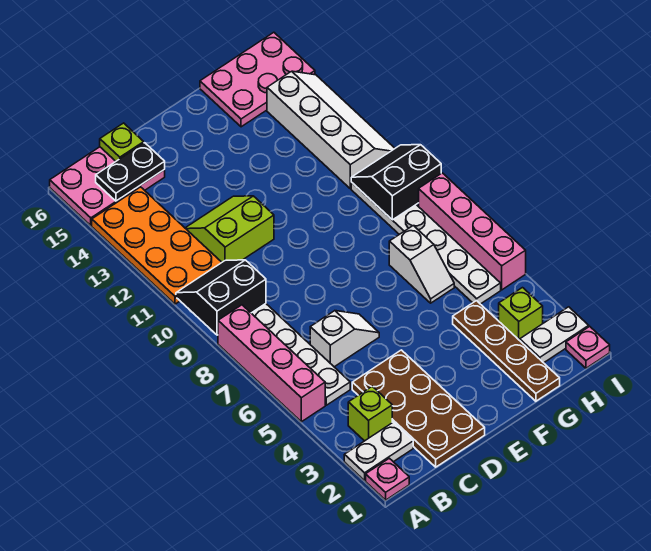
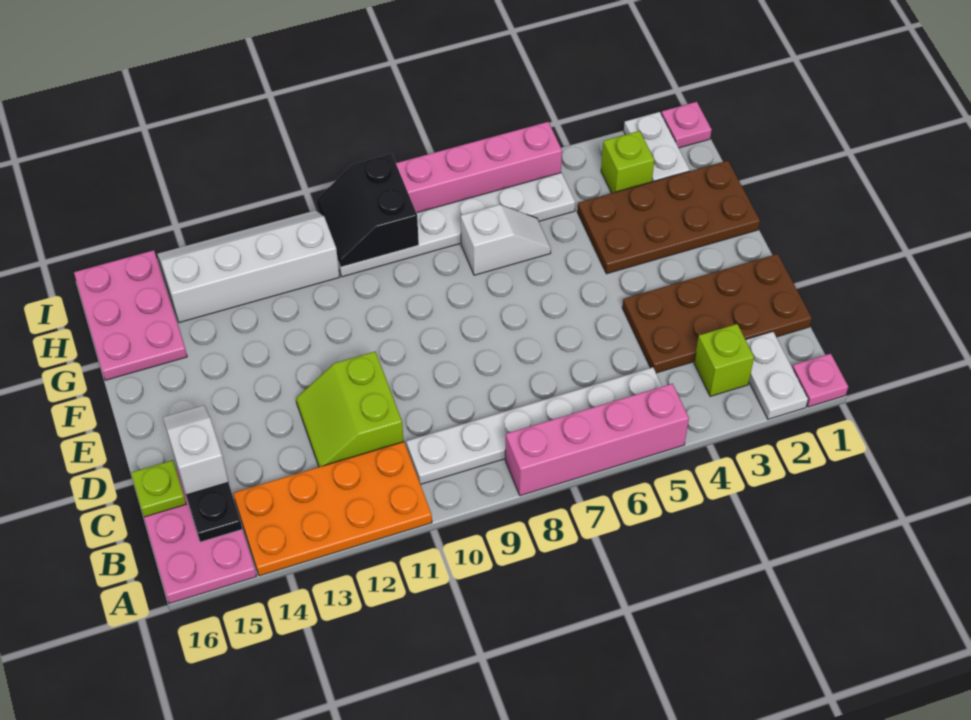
black 2x2 slope [176,260,266,335] -> none
white 1x2 slope [310,311,379,367] -> white 1x2 slope moved to [163,405,228,495]
brown 1x4 plate [453,300,560,401] -> brown 2x4 plate [577,161,760,274]

